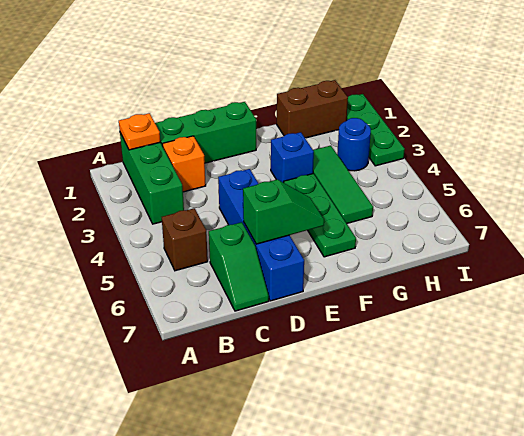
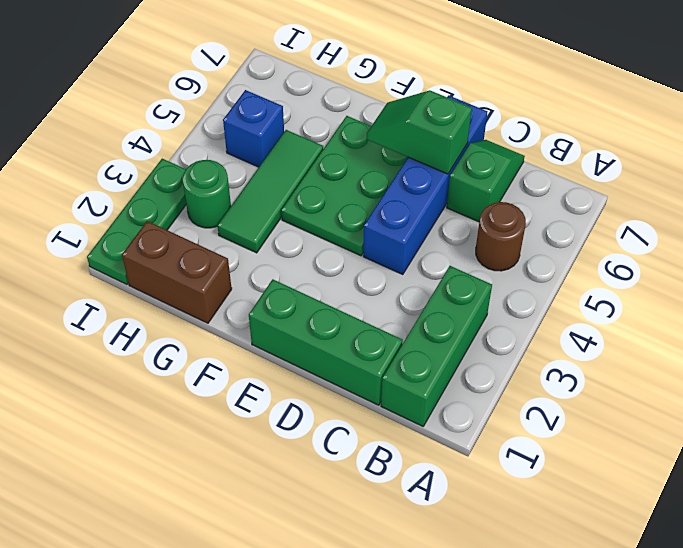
orange 1x1 plate [119,113,160,150] -> none
brown 1x1 brick [162,208,208,271] -> brown 1x1 round brick [476,202,526,271]
orange 1x1 brick [163,136,206,192] -> none
blue 1x1 brick [271,132,314,183] -> blue 1x1 brick moved to [223,90,284,167]
green 1x3 plate [284,174,356,257] -> green 2x3 plate [281,116,408,256]
blue 1x1 round brick [337,118,371,171] -> green 1x1 round brick [183,160,231,228]

